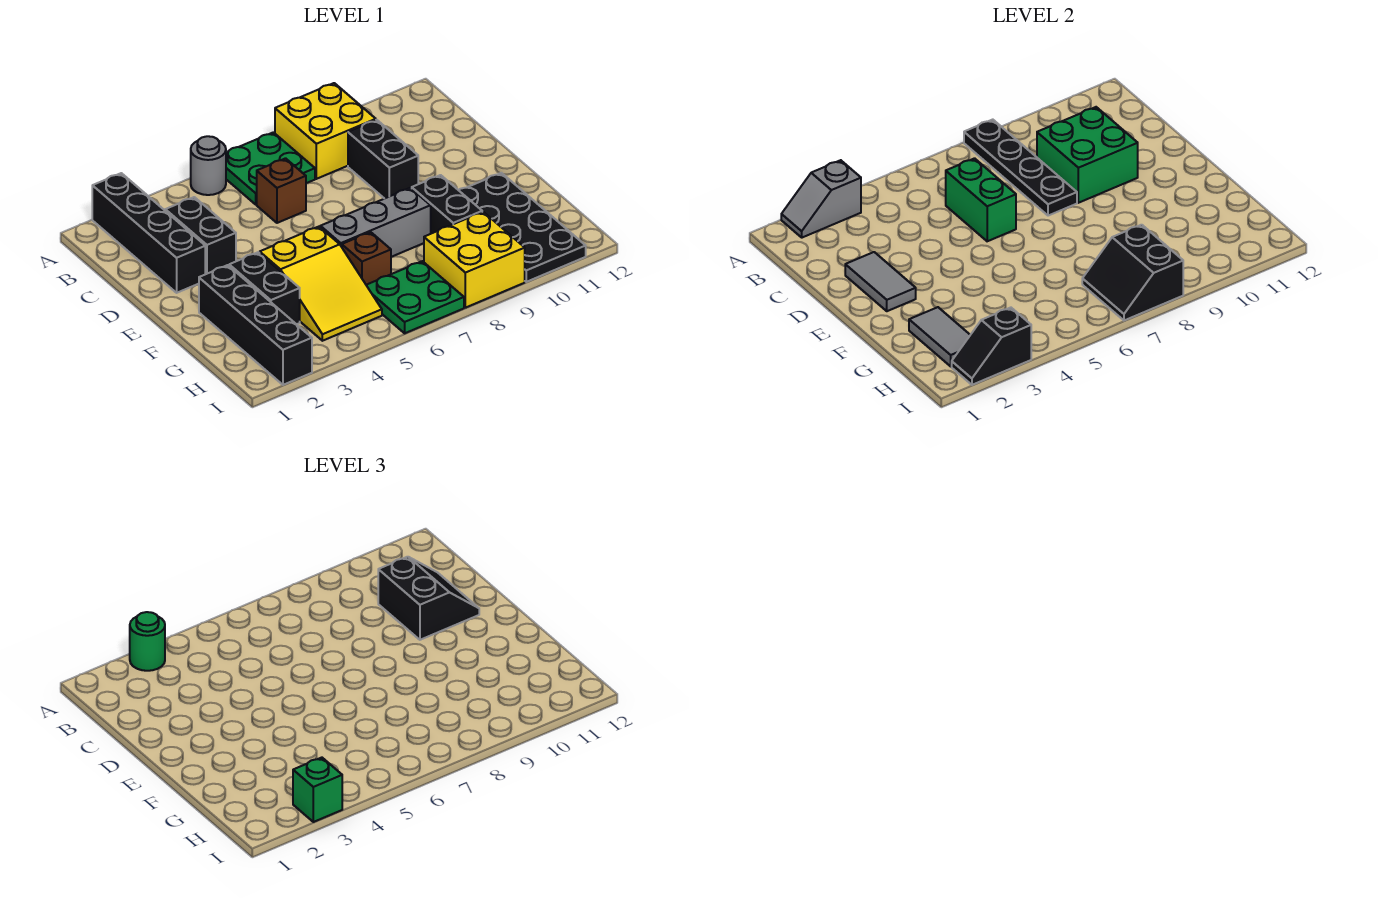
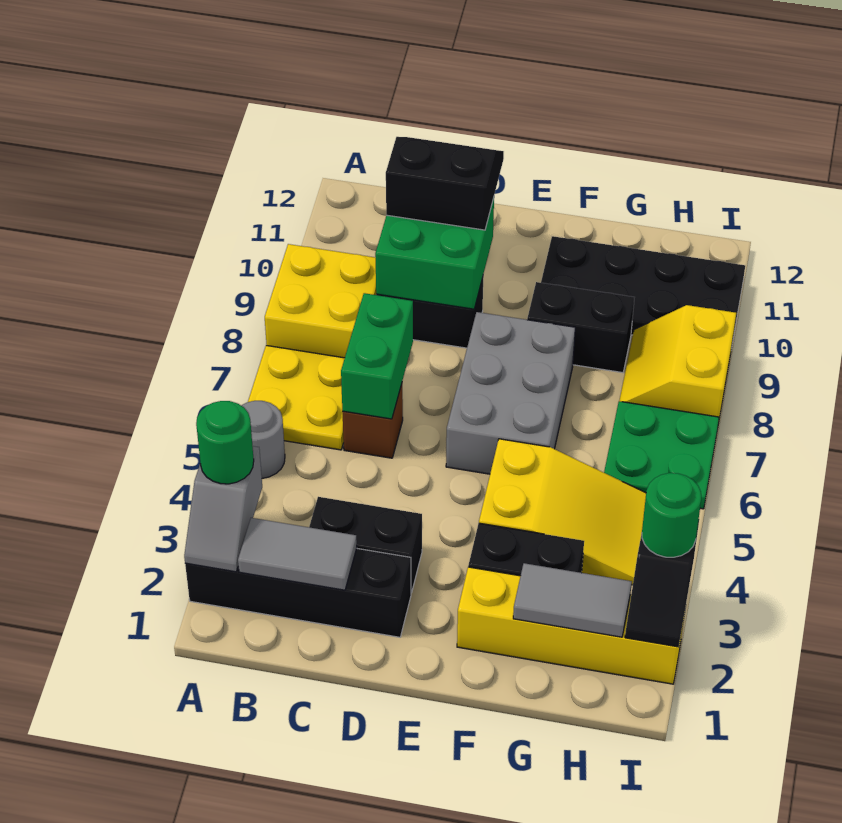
green 2x2 plate [226,132,315,204] -> yellow 2x2 plate [248,345,345,450]
black 1x4 plate [964,120,1077,216] -> none
green 1x2 brick [946,158,1016,241] -> green 1x2 brick turned to [341,293,413,419]
grey 1x2 tile [845,252,916,311] -> grey 1x2 tile moved to [238,518,357,590]
black 1x4 brick [199,265,312,385] -> yellow 1x4 brick [457,567,686,684]
grey 1x3 brick [320,188,431,257] -> grey 2x3 brick [446,312,575,474]
brown 1x1 brick [342,232,391,285] -> none
black 2x2 slope [1082,225,1183,320] -> none
yellow 2x2 brick [424,212,525,308] -> yellow 2x2 slope [619,305,736,418]
green 1x1 brick [293,758,342,822] -> green 1x1 round brick [642,473,701,557]

